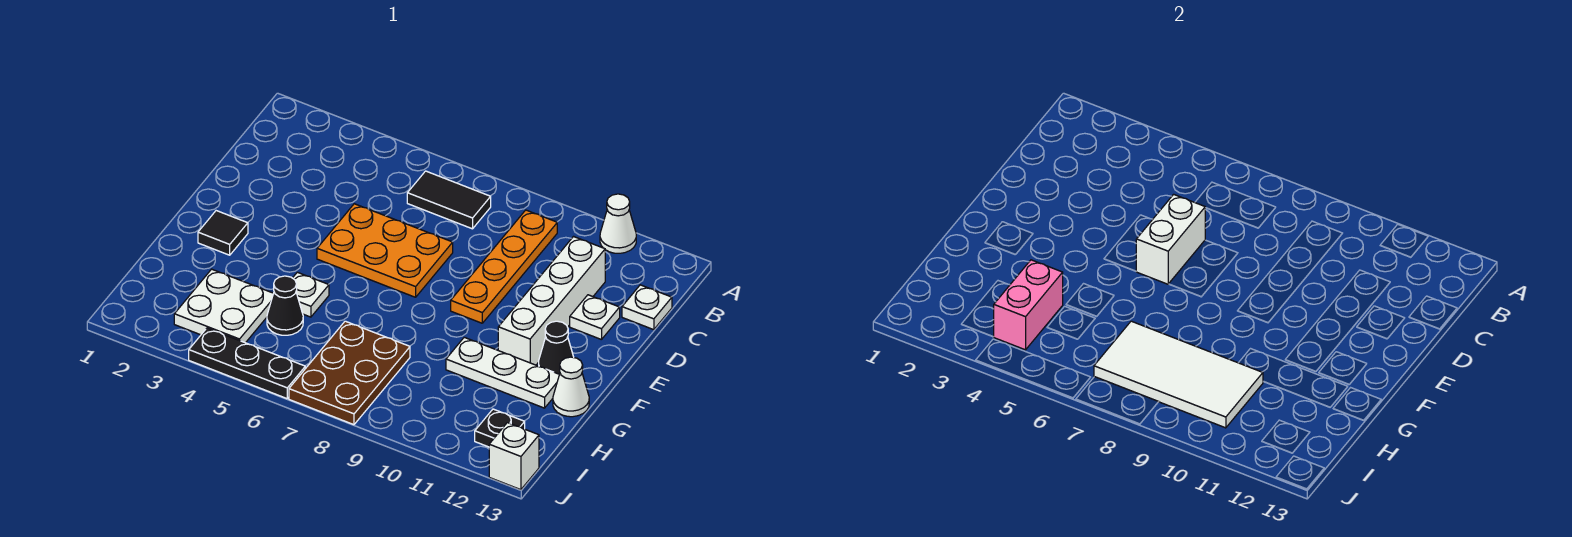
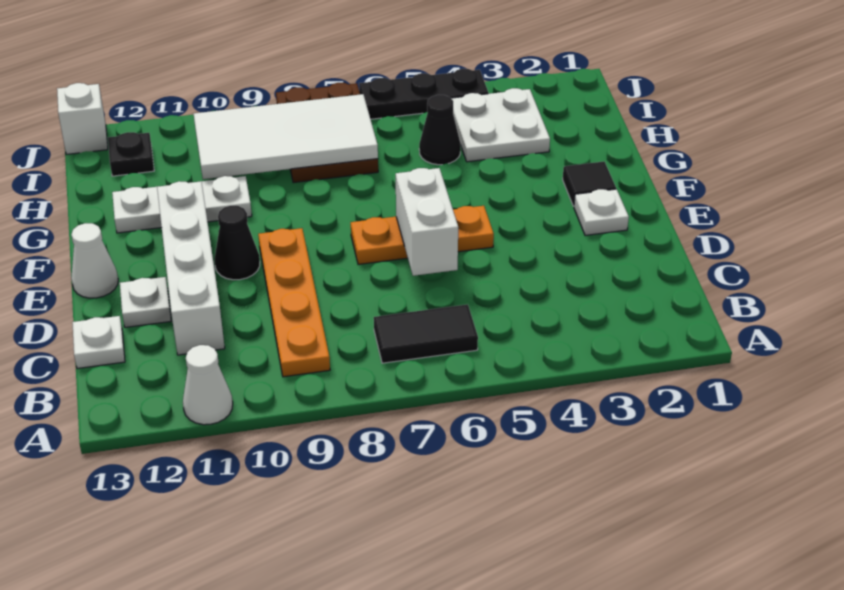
orange 2x3 plate [317,204,453,297] -> orange 1x3 plate [351,206,494,264]
black 1x1 cone [539,321,574,374] -> black 1x1 cone moved to [215,206,260,280]
white 1x1 plate [293,272,329,317] -> white 1x1 plate moved to [574,189,629,235]
white 1x1 cone [553,357,589,417] -> white 1x1 cone moved to [71,223,118,298]
pink 1x2 brick [994,260,1063,350] -> none

